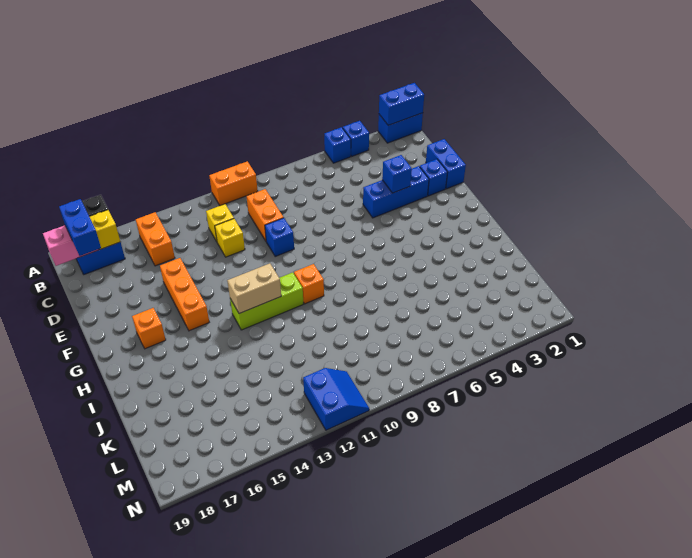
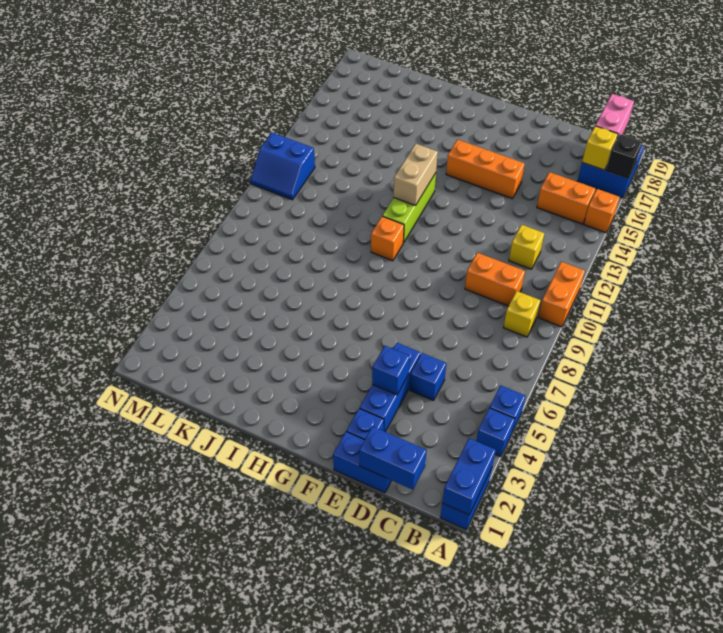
blue 1x2 brick [59,199,101,256] -> blue 1x2 brick moved to [359,426,427,490]
yellow 1x1 brick [215,219,245,257] -> yellow 1x1 brick moved to [503,291,540,337]
blue 1x1 brick [265,218,294,256] -> blue 1x1 brick moved to [410,353,446,401]
orange 1x1 brick [132,308,166,349] -> orange 1x1 brick moved to [584,189,620,233]

